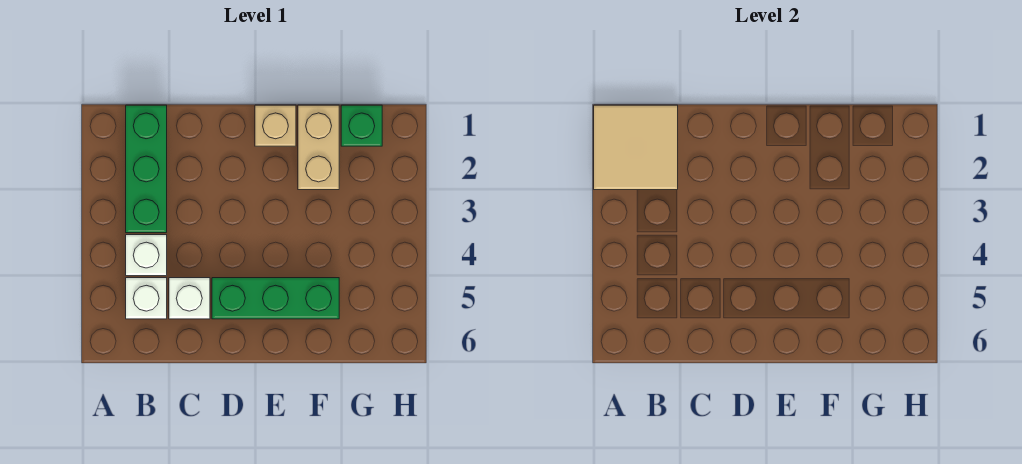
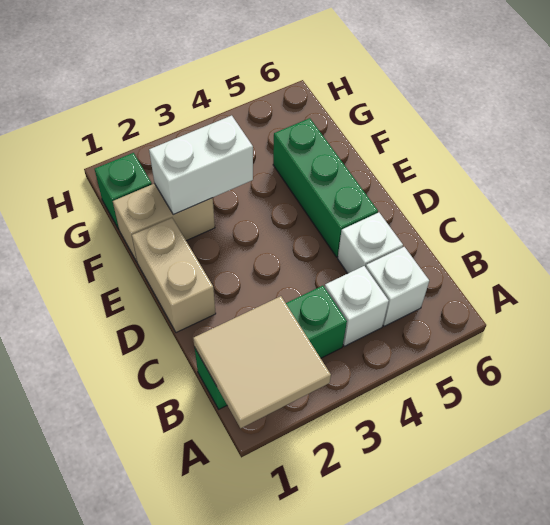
tan 1x1 brick [255,105,296,146] -> tan 1x2 brick [132,218,216,333]
none -> white 1x2 brick [149,116,253,215]

